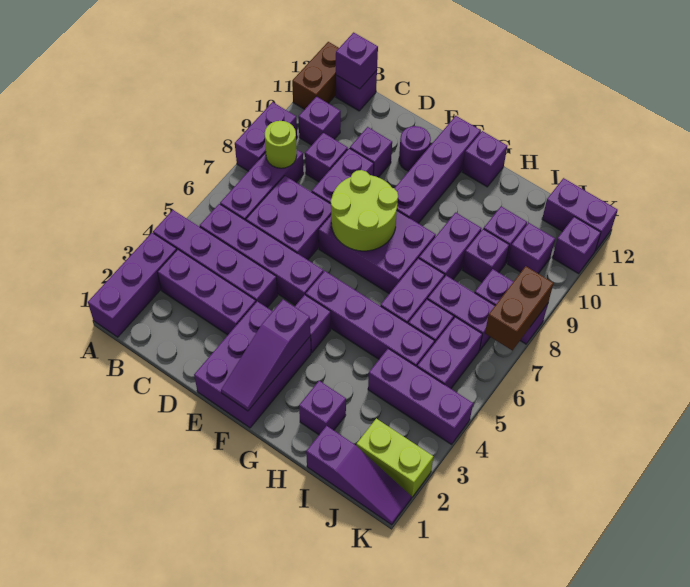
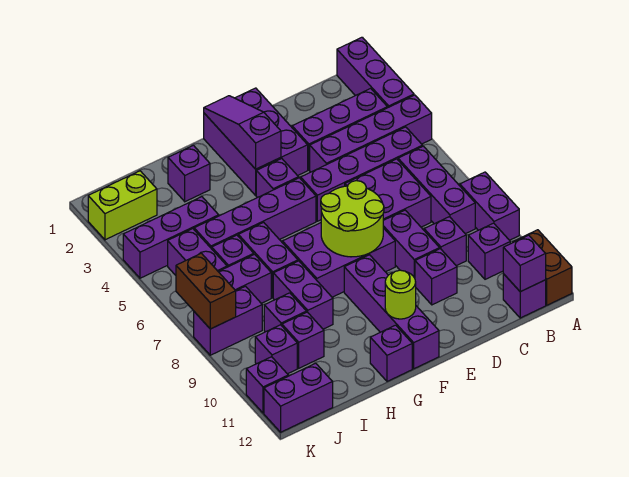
lime 1x1 round brick [265,121,297,168] -> lime 1x1 round brick moved to [385,270,416,319]
purple 1x1 round brick [399,126,431,171] -> none
purple 1x3 slope [306,426,411,525] -> none

